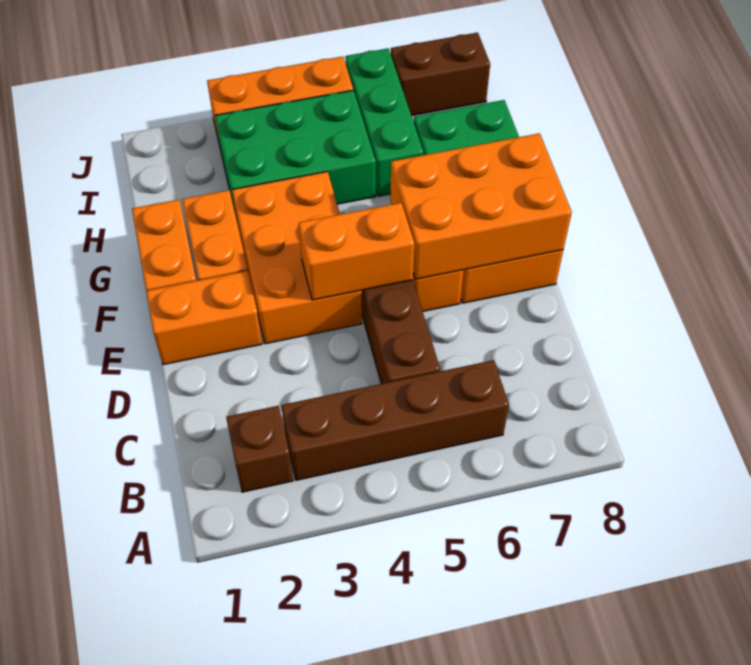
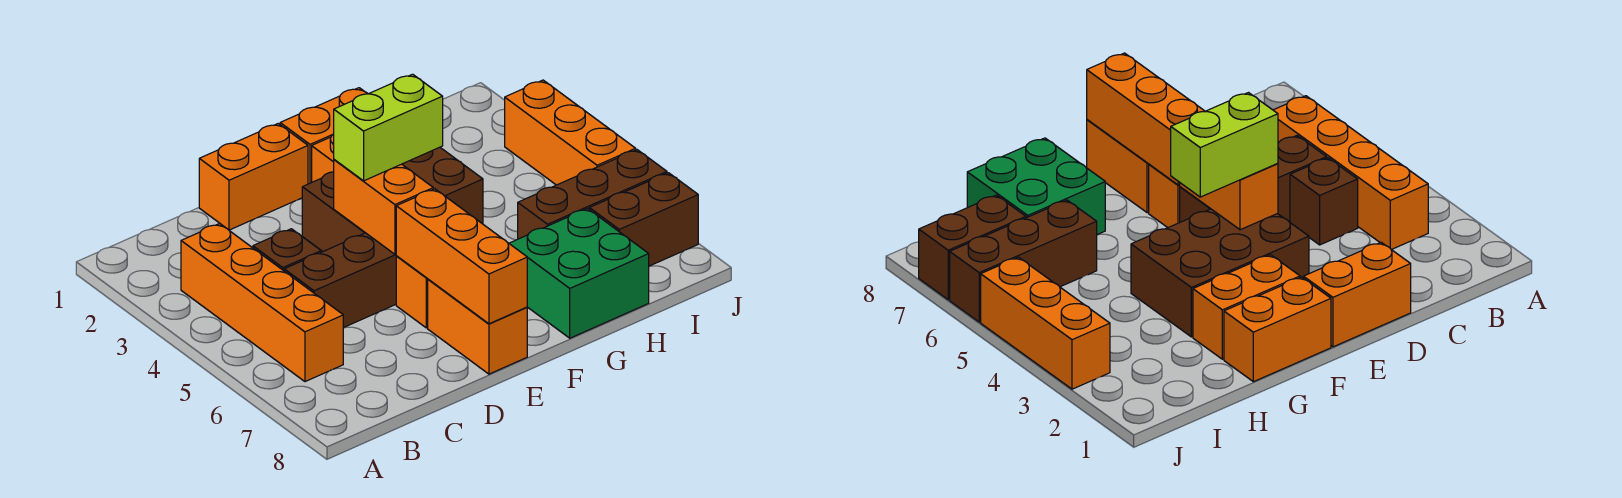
brown 1x1 brick [226,406,293,492] -> brown 1x1 brick moved to [253,229,321,271]
brown 1x4 brick [281,360,509,480] -> orange 1x4 brick [181,223,343,382]
orange 1x2 brick [146,271,262,365] -> orange 1x2 brick turned to [199,124,308,230]
orange 2x3 brick [232,172,362,344] -> brown 2x3 brick [302,147,483,251]
none -> lime 1x2 brick [334,74,443,181]
orange 2x3 brick [390,133,572,279] -> orange 1x3 brick [396,189,527,324]
green 2x3 brick [215,90,376,220] -> none
green 1x3 brick [345,48,423,196] -> brown 1x3 brick [518,150,667,239]
brown 1x2 brick [391,33,490,116] -> brown 1x2 brick turned to [589,173,698,266]

